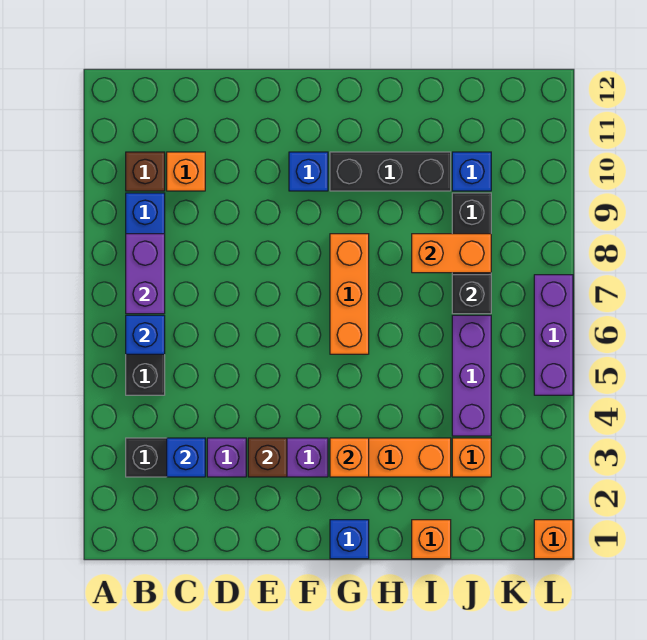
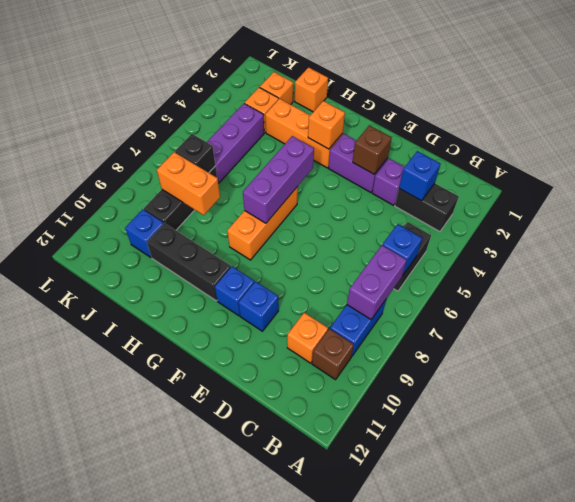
blue 1x1 brick [330,520,369,559] -> blue 1x1 brick moved to [238,282,279,331]
orange 1x1 brick [534,520,573,559] -> orange 1x1 brick moved to [260,72,293,104]
purple 1x3 brick [534,275,573,395] -> purple 1x3 brick moved to [243,136,314,223]

